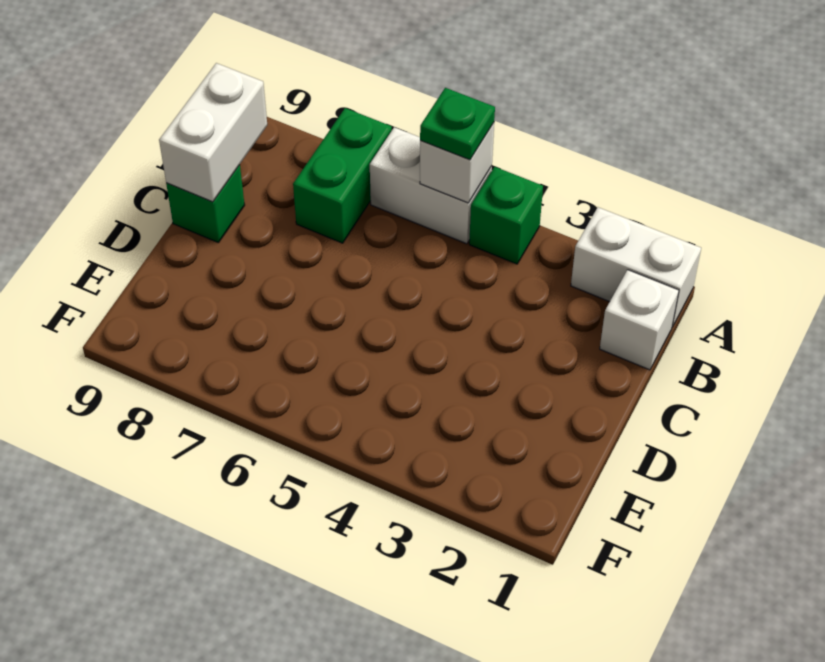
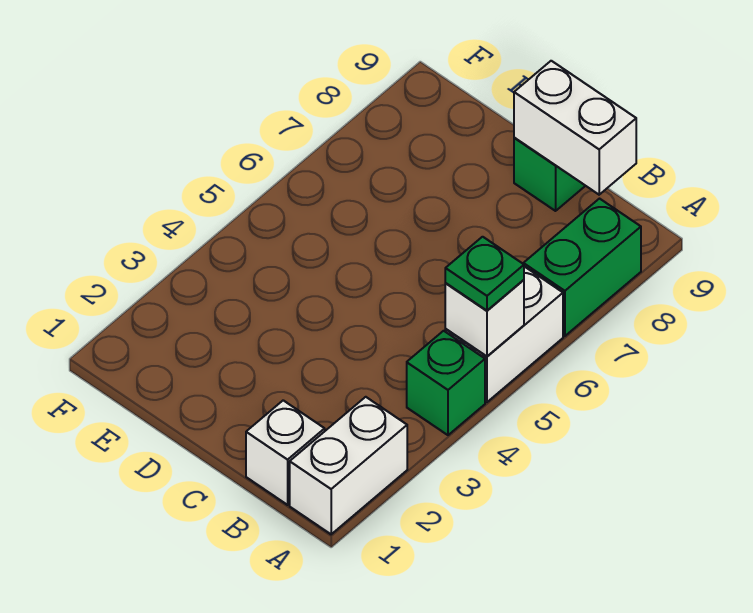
green 1x2 brick [293,108,392,243] -> green 1x2 brick turned to [523,199,641,336]

